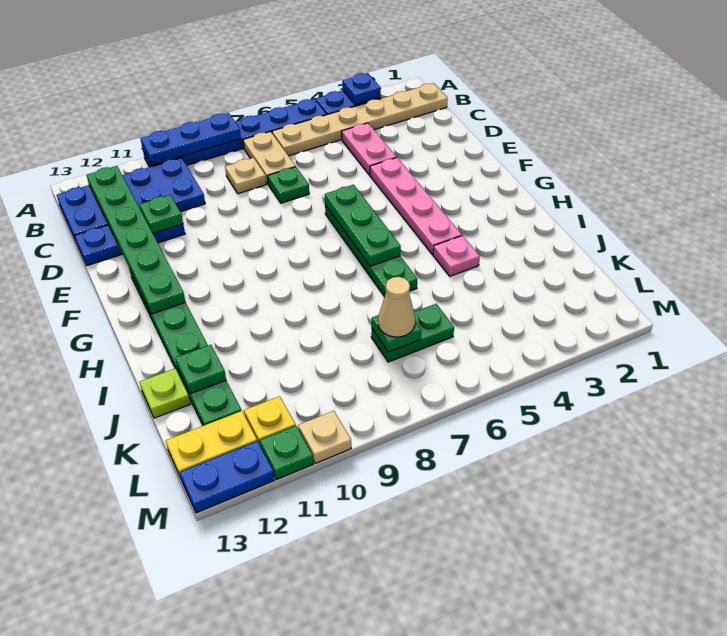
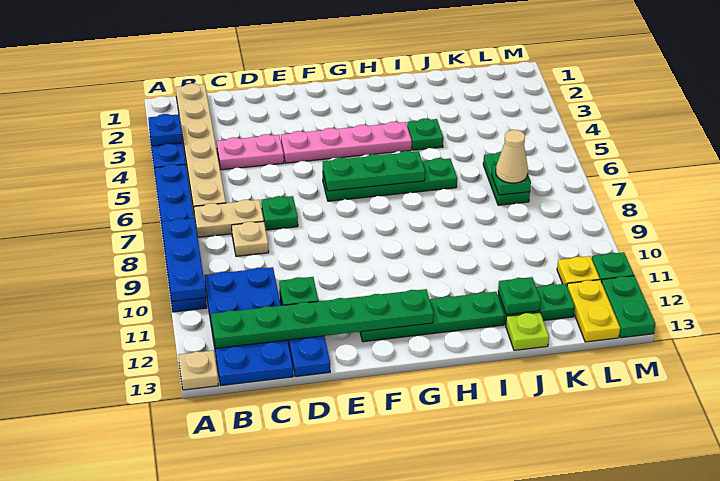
pink 1x1 plate [433,236,480,276] -> green 1x1 plate [407,118,443,150]
tan 1x1 plate [298,411,351,463] -> tan 1x1 plate moved to [178,350,218,390]
blue 1x2 plate [180,441,275,513] -> green 1x2 plate [602,276,655,338]

